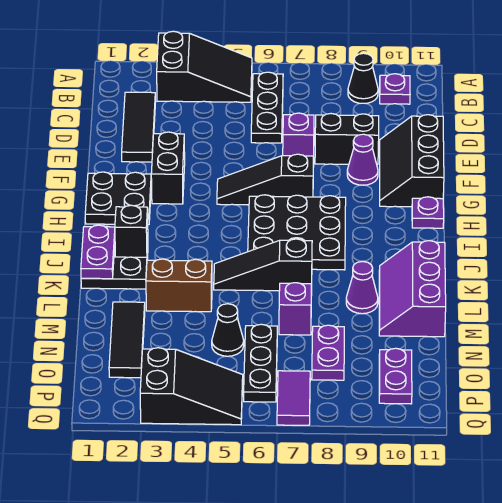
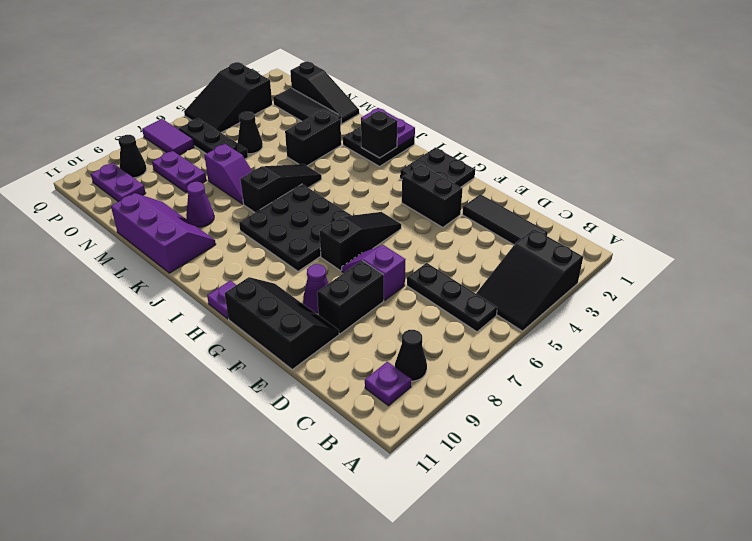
brown 1x2 brick [146,259,212,312] -> black 1x2 brick [285,110,341,166]
none -> black 1x3 slope [290,62,359,124]
none -> black 1x1 cone [119,135,147,178]

